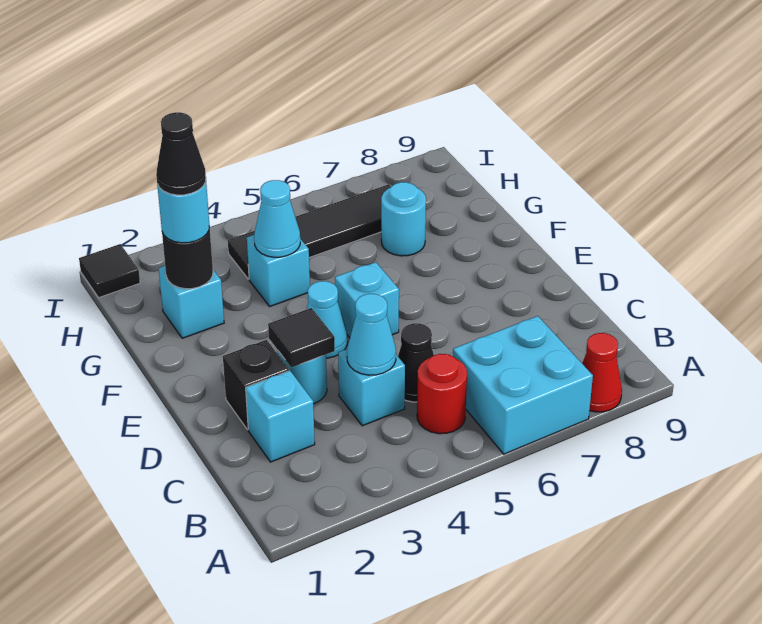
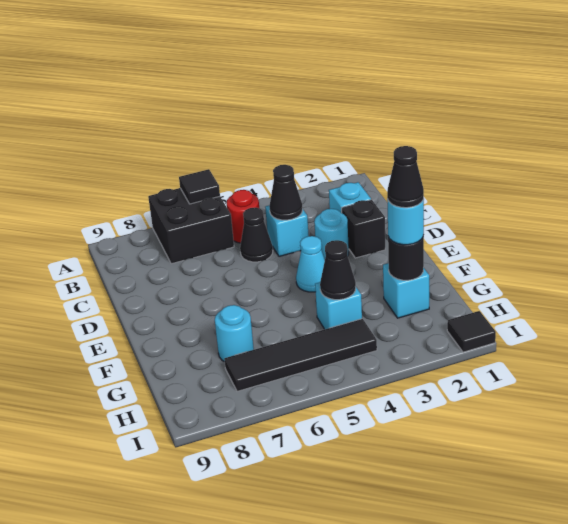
cyan 2x2 brick [453,316,593,454] -> black 2x2 brick [148,188,234,264]
red 1x1 cone [582,333,622,412] -> none
cyan 1x1 cone [347,294,396,375] -> black 1x1 cone [269,165,303,220]
black 1x1 tile [268,308,335,368] -> black 1x1 tile moved to [179,169,220,204]
cyan 1x1 brick [335,262,399,338] -> none
cyan 1x1 cone [254,180,300,257] -> black 1x1 cone [320,240,356,300]

